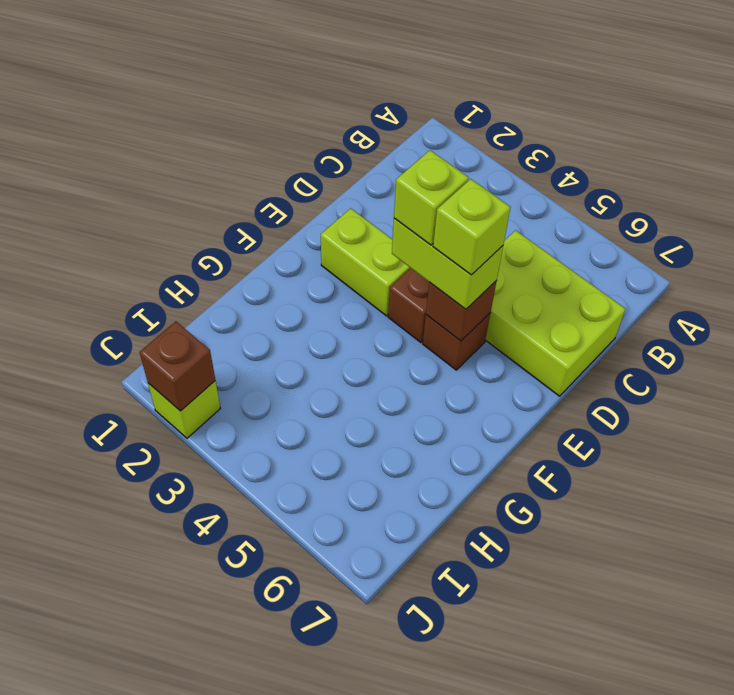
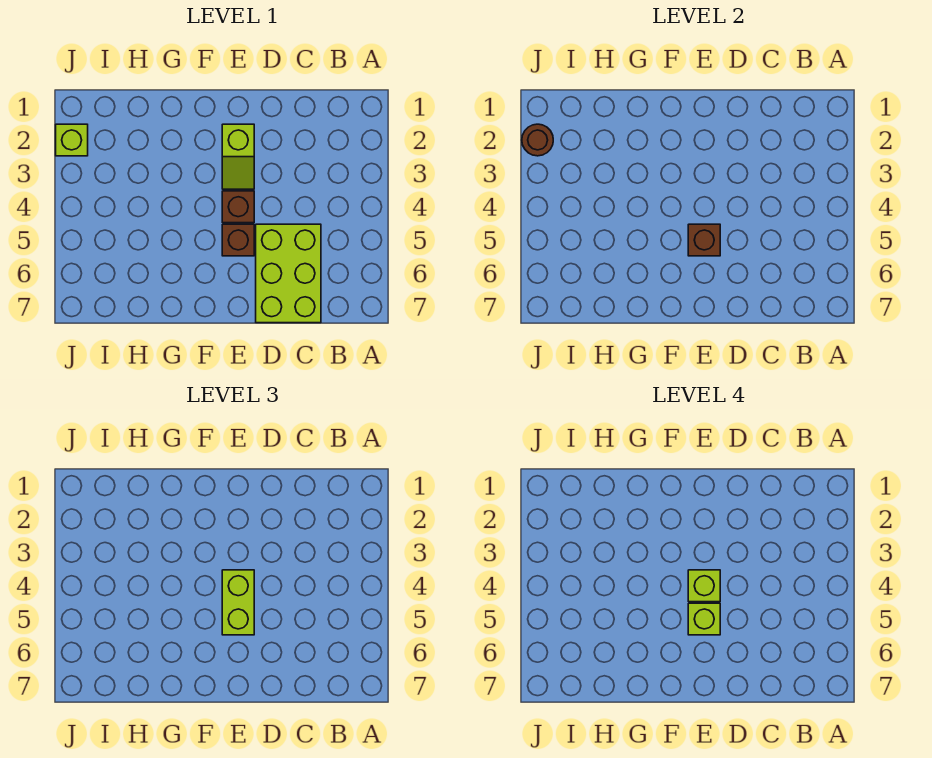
lime 1x2 brick [321,208,410,316] -> lime 1x2 slope [222,124,254,189]
brown 1x1 brick [139,322,215,411] -> brown 1x1 round brick [522,124,553,156]

